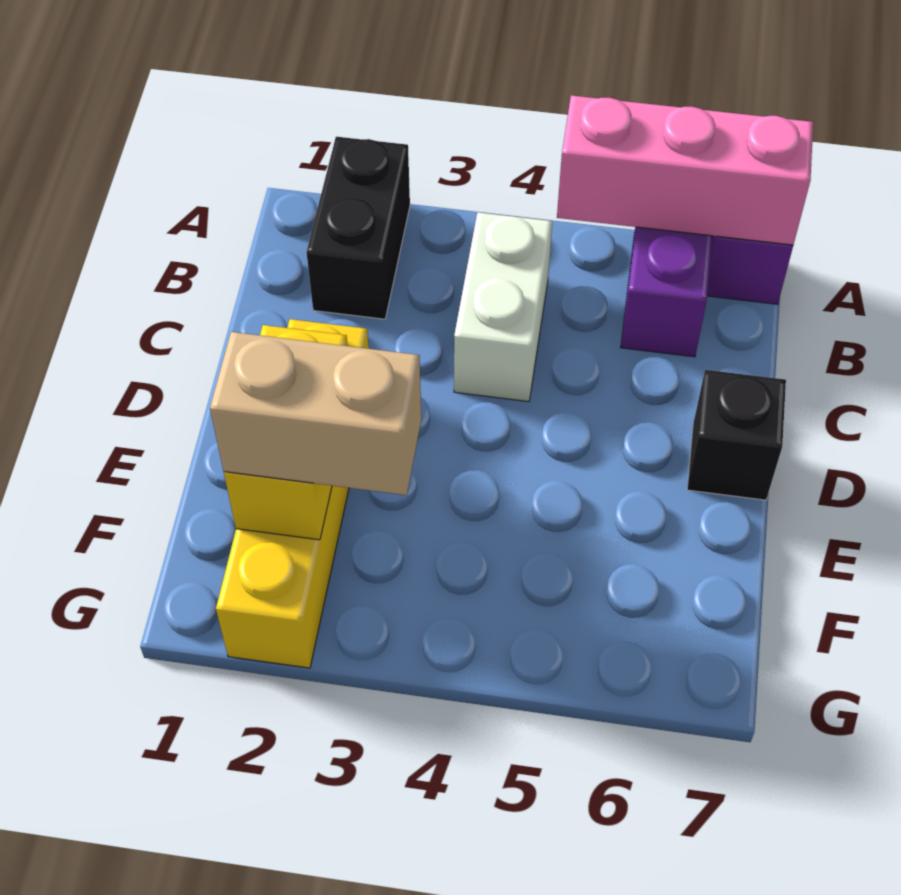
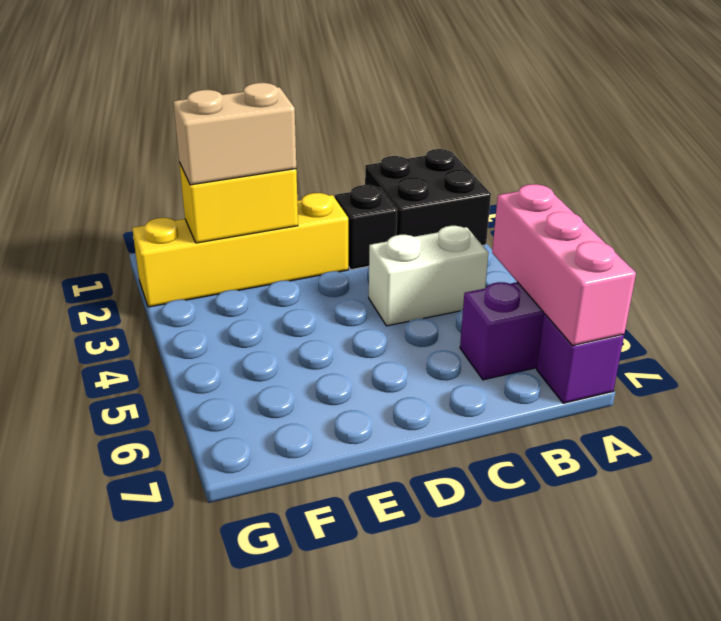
black 1x2 brick [306,137,410,319] -> black 2x2 brick [365,149,491,245]
black 1x1 brick [687,370,786,500] -> black 1x1 brick moved to [335,185,397,270]
tan 1x2 brick [210,332,421,495] -> tan 1x2 brick turned to [173,83,296,185]

